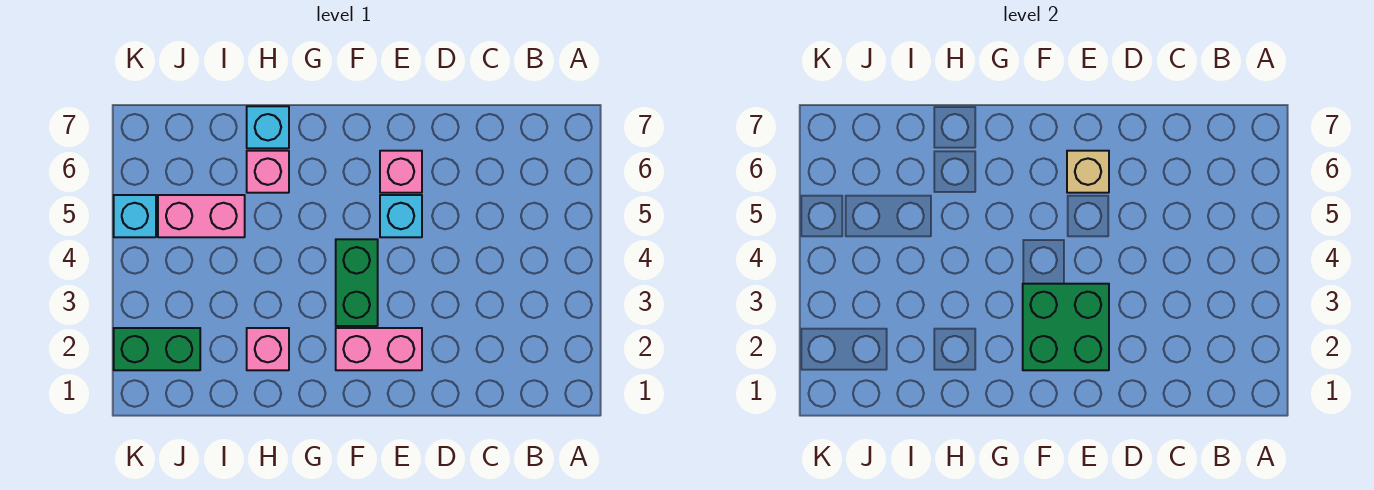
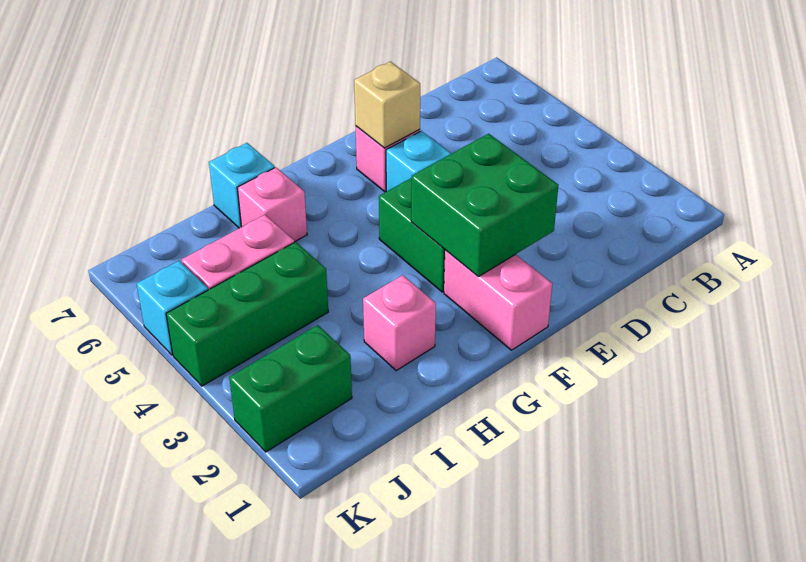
pink 1x2 brick [336,328,422,370] -> pink 1x2 brick turned to [444,250,552,350]
none -> green 1x3 brick [166,242,328,386]

